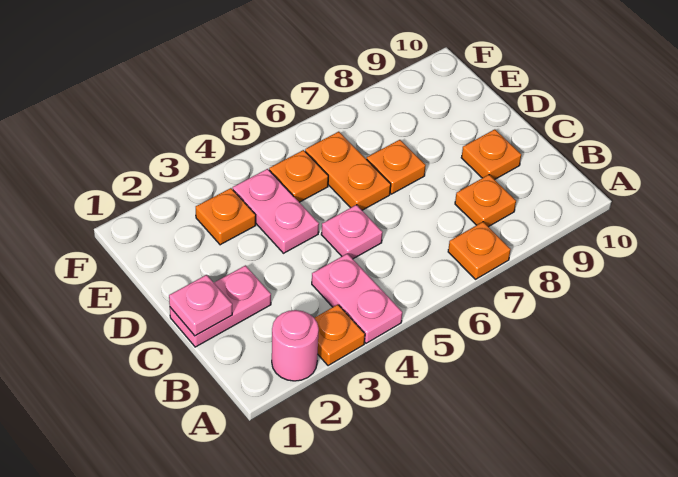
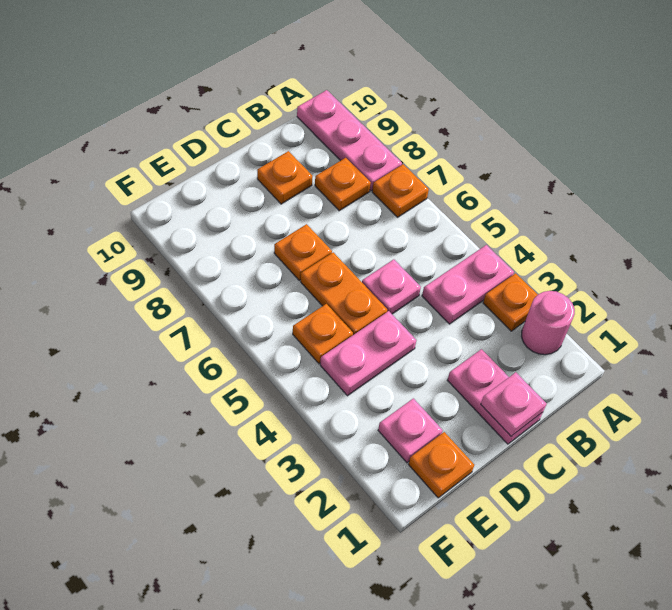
none -> pink 1x3 plate [297,90,402,191]
orange 1x2 plate [305,132,391,210] -> orange 1x2 plate turned to [301,252,387,335]
none -> pink 1x1 plate [378,398,443,463]
orange 1x1 plate [196,188,256,245] -> orange 1x1 plate moved to [409,432,474,498]

